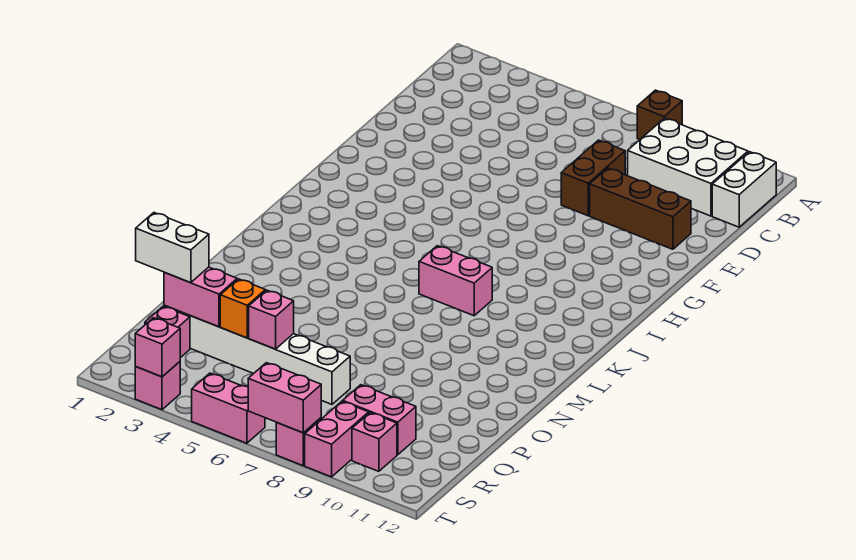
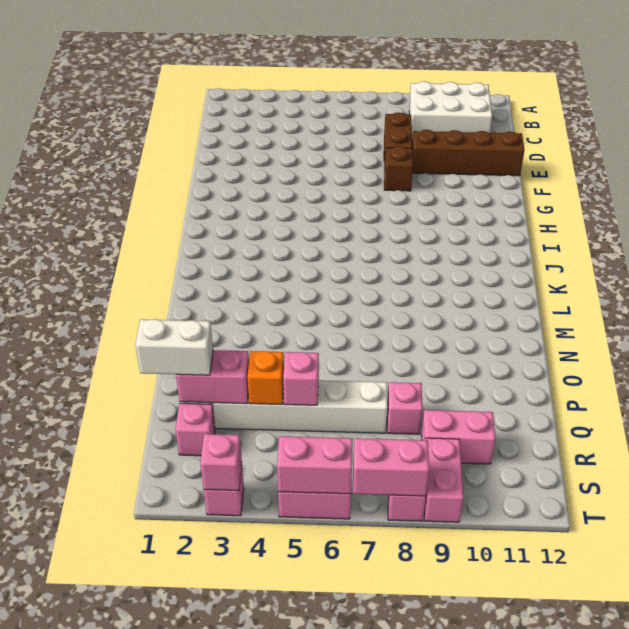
brown 1x1 brick [637,90,682,140] -> brown 1x1 brick moved to [384,146,413,191]
white 1x2 brick [712,152,776,227] -> none
brown 1x3 brick [590,168,691,249] -> brown 1x4 brick [412,130,524,176]
pink 1x2 brick [419,246,492,316] -> pink 1x2 brick moved to [277,436,353,494]
pink 1x1 brick [352,413,397,471] -> pink 1x1 brick moved to [387,382,423,434]

